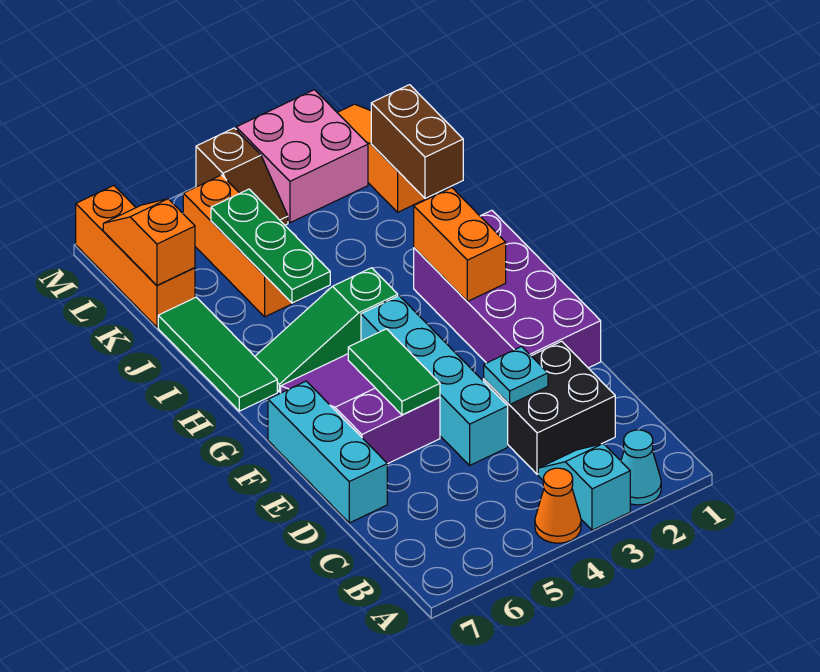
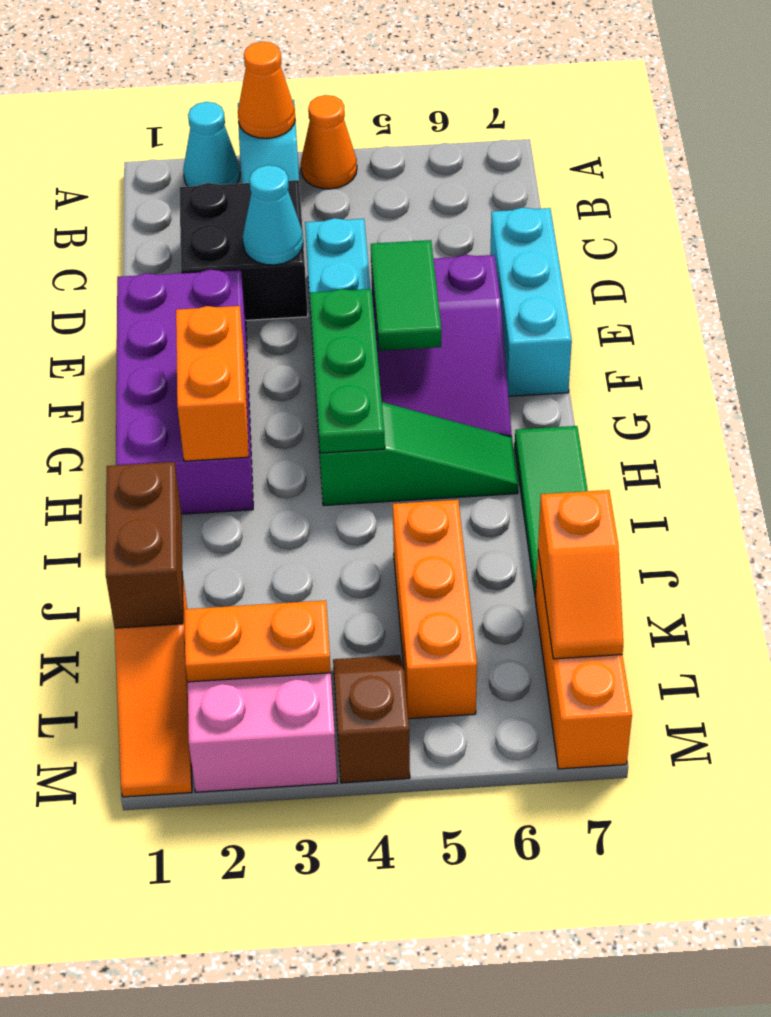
none -> orange 1x1 cone [238,42,295,138]
cyan 1x1 plate [484,346,548,405] -> cyan 1x1 cone [243,165,303,265]
green 1x3 plate [211,189,330,303] -> green 1x3 plate moved to [310,289,385,453]
none -> orange 1x2 plate [184,600,331,682]

